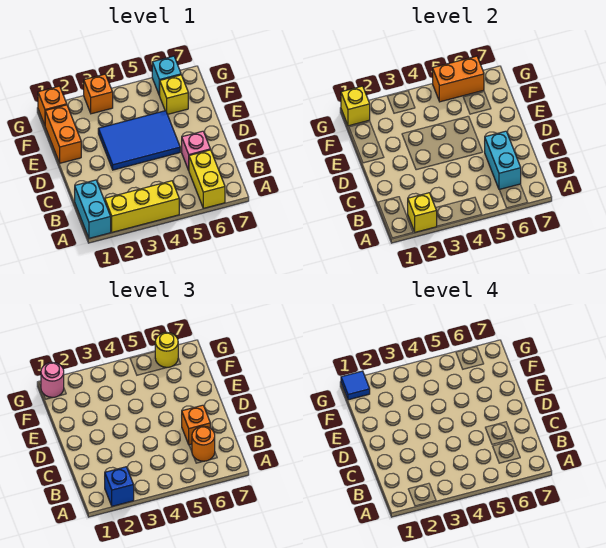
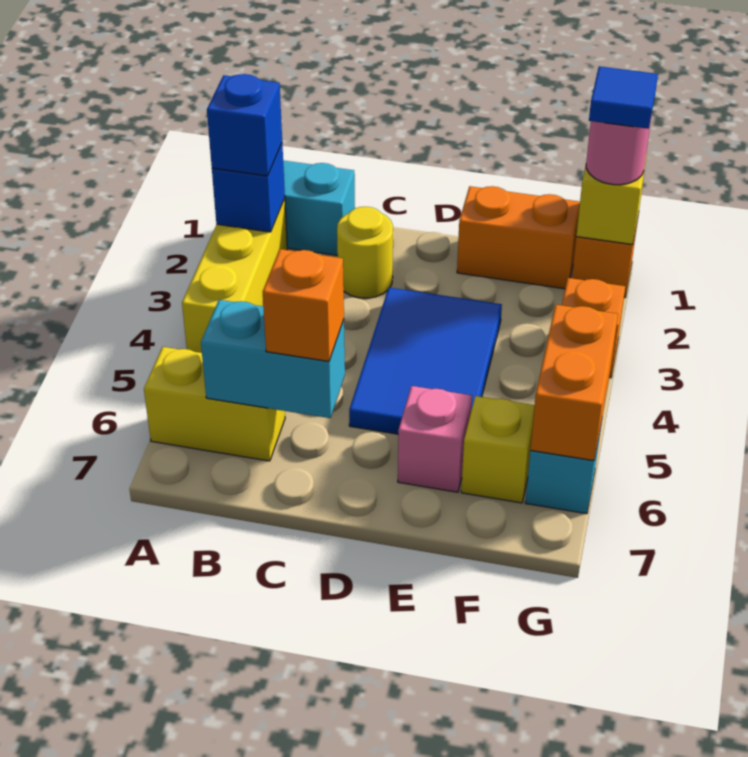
yellow 1x1 brick [408,193,437,232] -> blue 1x1 brick [212,144,285,232]
orange 1x1 round brick [192,426,215,461] -> none
pink 1x1 brick [182,131,210,170] -> pink 1x1 brick moved to [398,386,472,492]
yellow 1x1 round brick [155,332,178,367] -> yellow 1x1 round brick moved to [337,207,393,298]

